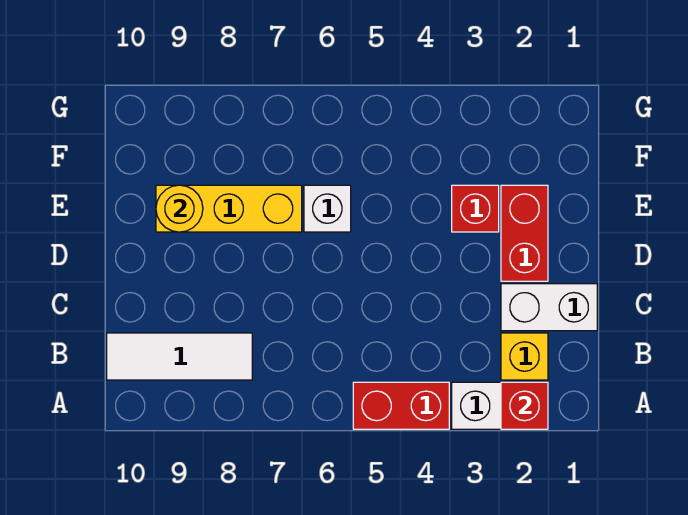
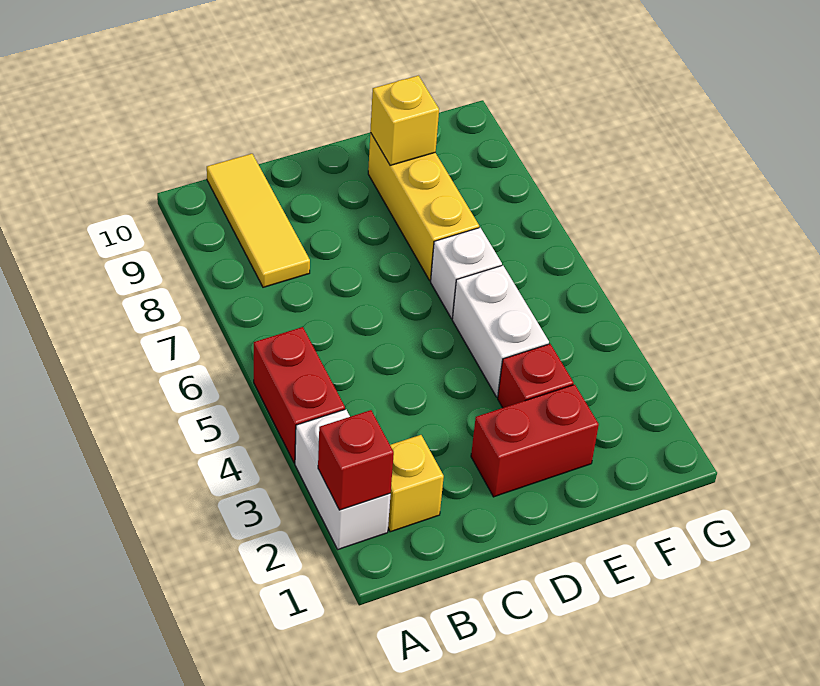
white 1x3 tile [107,333,252,380] -> yellow 1x3 tile [207,154,310,287]
white 1x2 brick [501,284,597,331] -> white 1x2 brick moved to [452,265,549,397]
yellow 1x1 round brick [156,185,203,232] -> yellow 1x1 brick [370,76,439,165]

